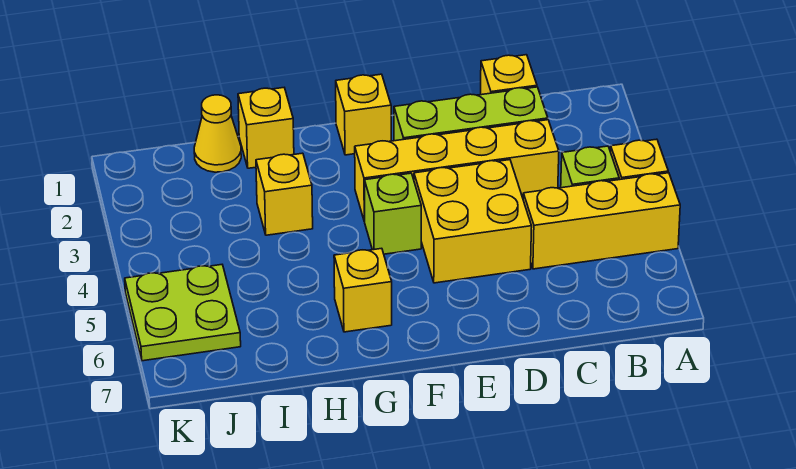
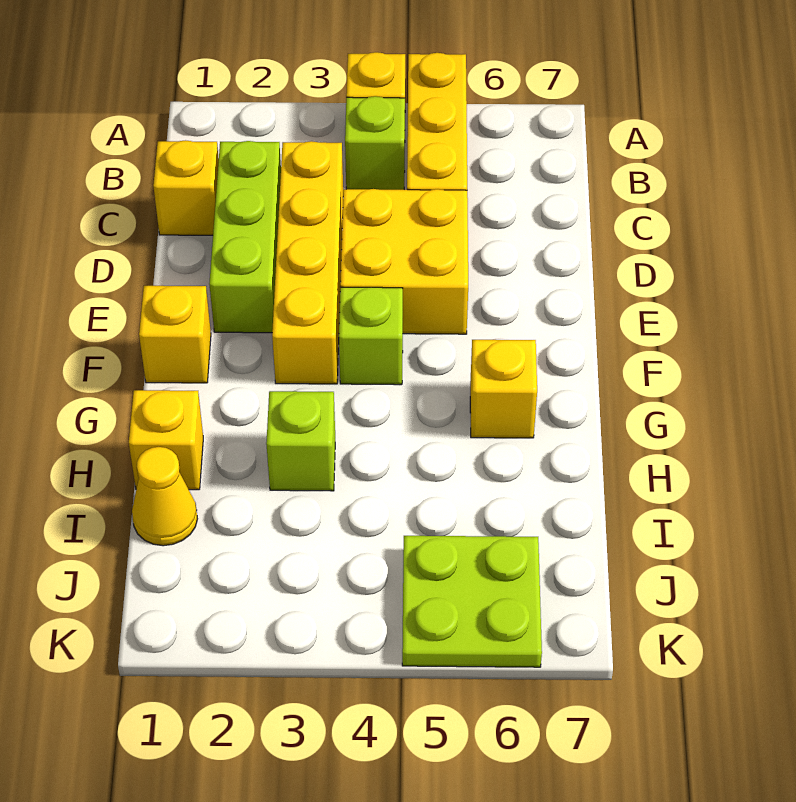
yellow 1x1 brick [256,153,313,235] -> lime 1x1 brick [266,391,335,491]

